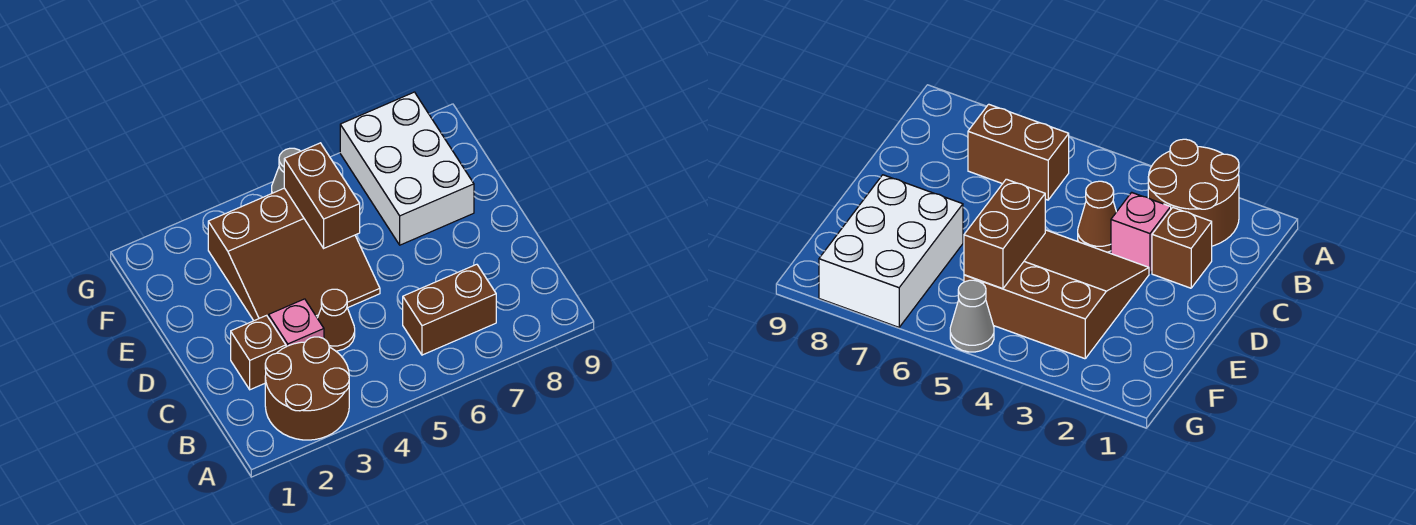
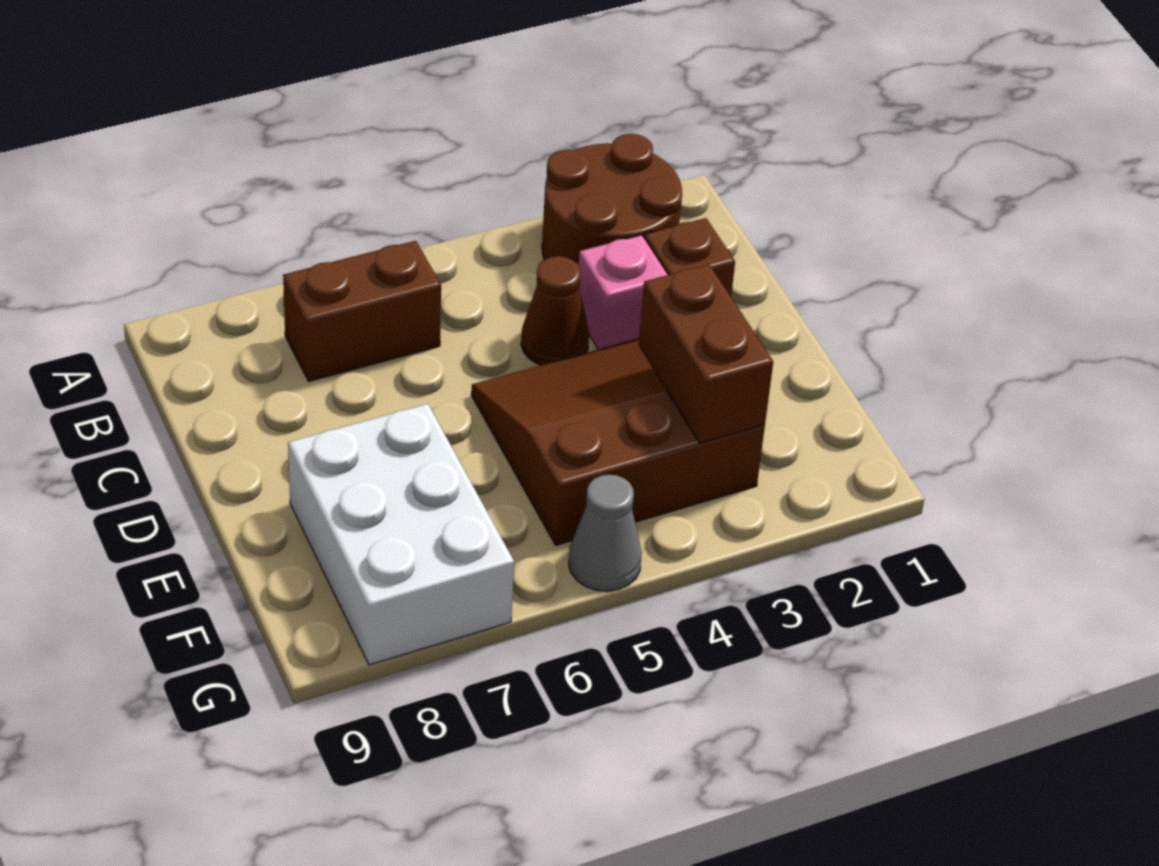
brown 1x2 brick [284,143,360,248] -> brown 1x2 brick moved to [639,264,773,443]

